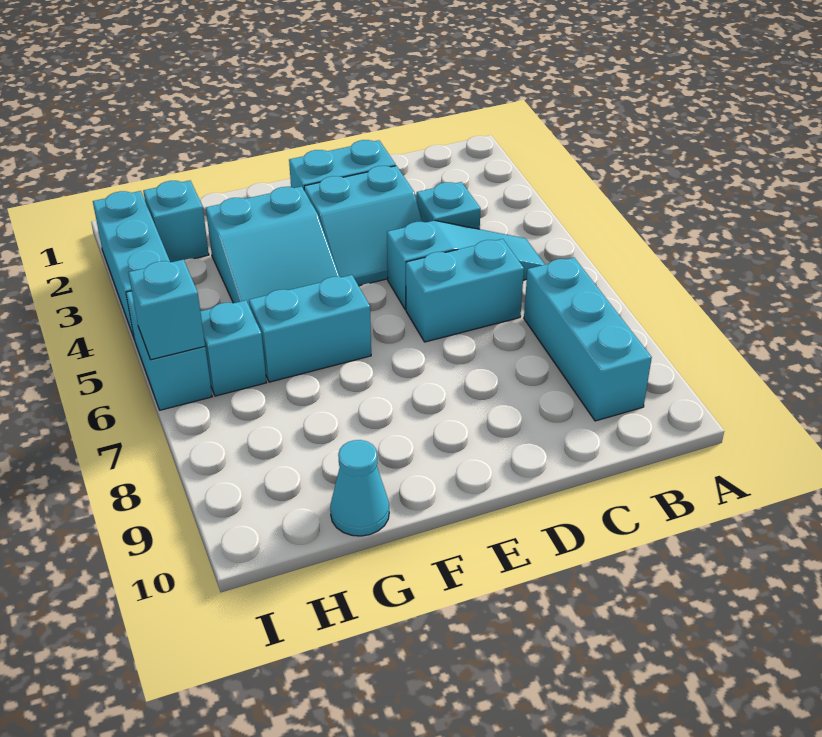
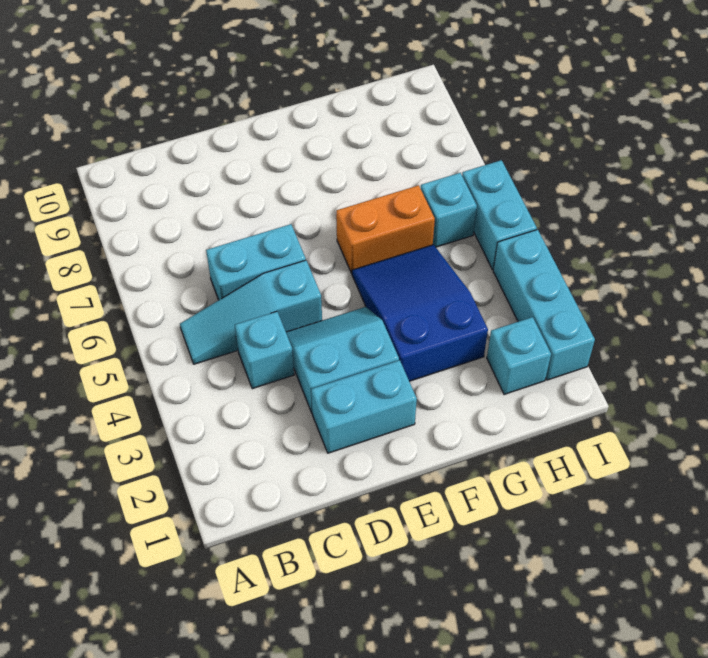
cyan 1x3 brick [524,258,652,421] -> none
cyan 2x3 slope [206,186,340,307] -> blue 2x3 slope [352,245,488,381]
cyan 1x2 brick [249,275,371,382] -> orange 1x2 brick [336,185,435,273]
cyan 1x1 cone [330,440,389,536] -> none
cyan 1x1 brick [128,260,205,360] -> none

